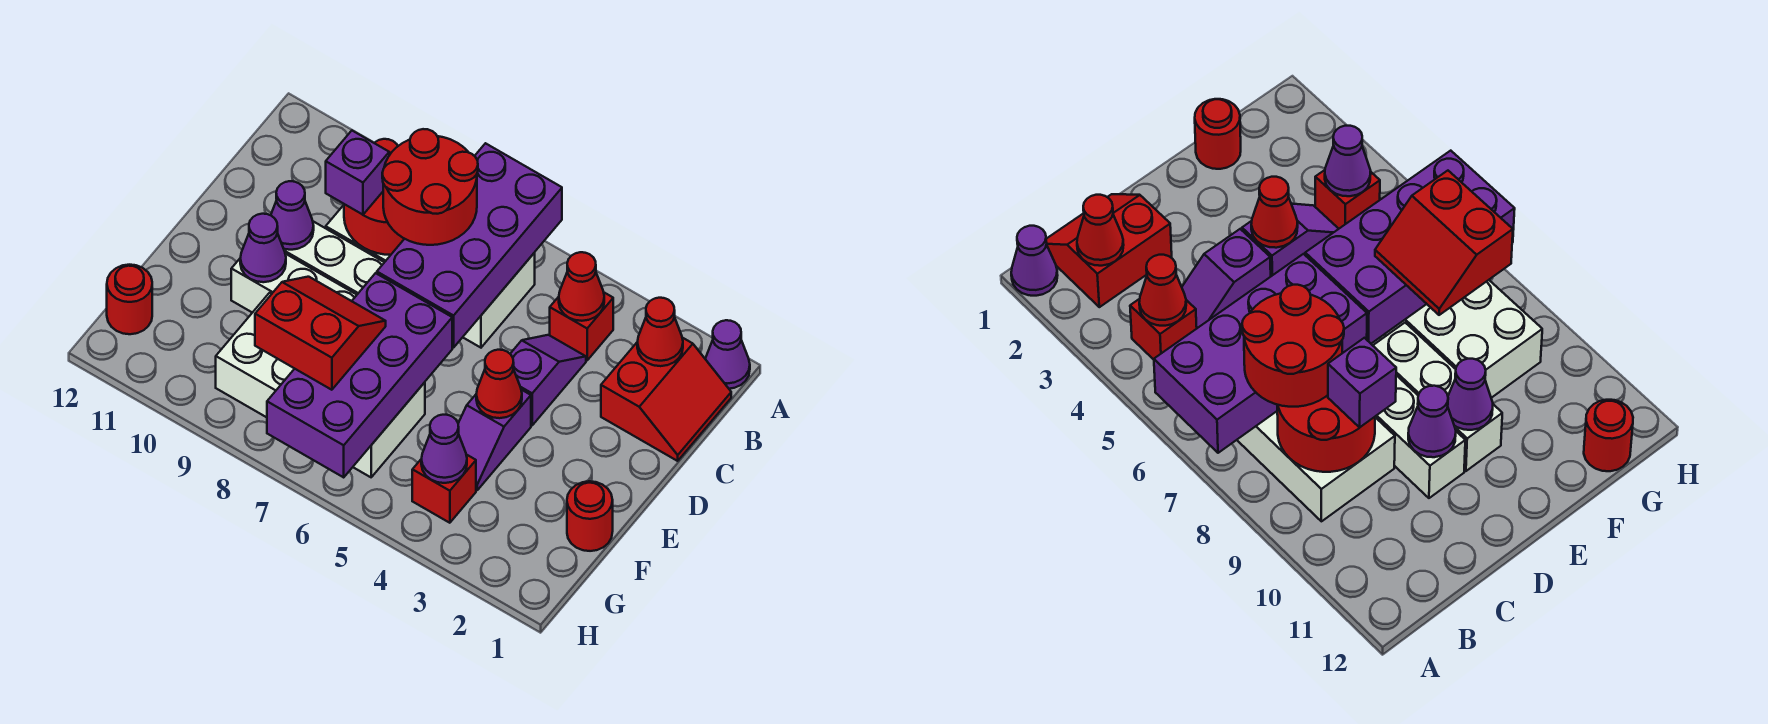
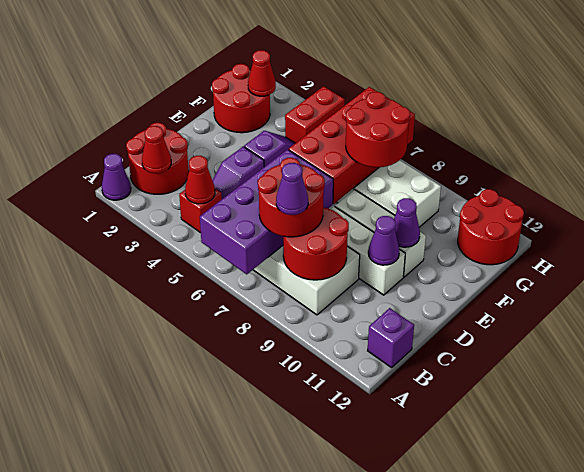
red 2x2 slope [601,338,731,461] -> red 2x2 round brick [126,123,189,194]
purple 1x1 brick [326,131,389,215] -> purple 1x1 brick moved to [368,308,414,368]
red 1x1 cone [476,350,522,418] -> red 1x1 cone moved to [248,50,276,96]
purple 2x4 brick [267,273,452,477] -> red 2x4 brick [289,87,415,204]
red 1x1 round brick [567,481,613,551] -> red 2x2 round brick [212,64,270,133]
red 2x2 slope [255,277,386,390] -> red 2x2 round brick [346,92,410,167]
red 1x1 brick [412,455,476,523] -> red 1x2 brick [285,86,345,143]
purple 1x1 cone [421,415,467,483] -> purple 1x1 cone moved to [276,163,308,215]
red 1x1 round brick [107,265,152,334] -> red 2x2 round brick [458,189,524,265]

